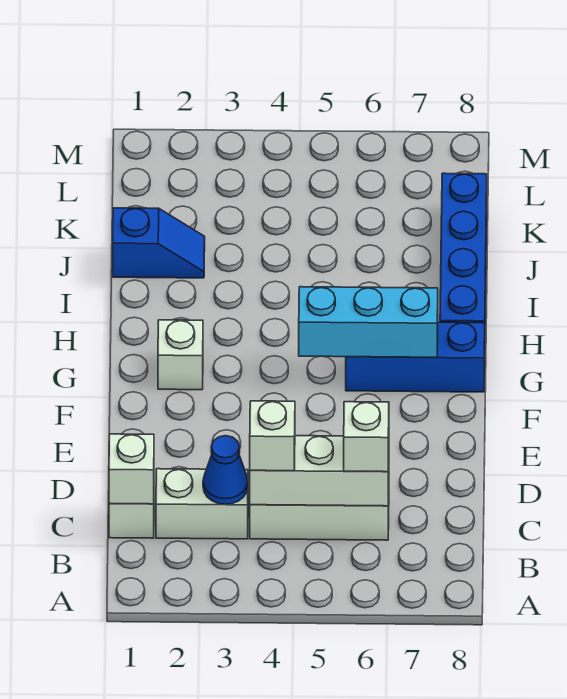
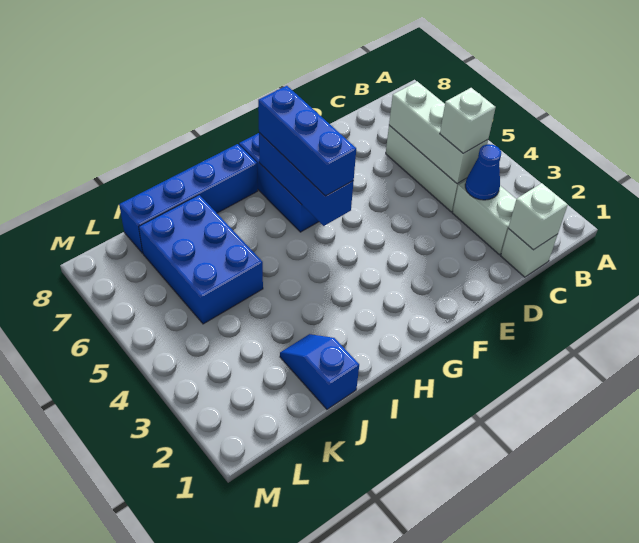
white 1x1 brick [344,402,389,472] -> none
white 1x1 brick [158,320,203,390] -> none
cyan 1x3 brick [299,287,438,357] -> blue 1x3 brick [259,133,354,226]
none -> blue 1x3 brick [258,86,356,196]
none -> blue 2x3 brick [139,195,263,324]

